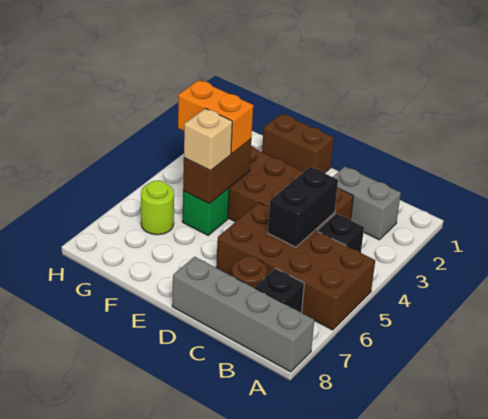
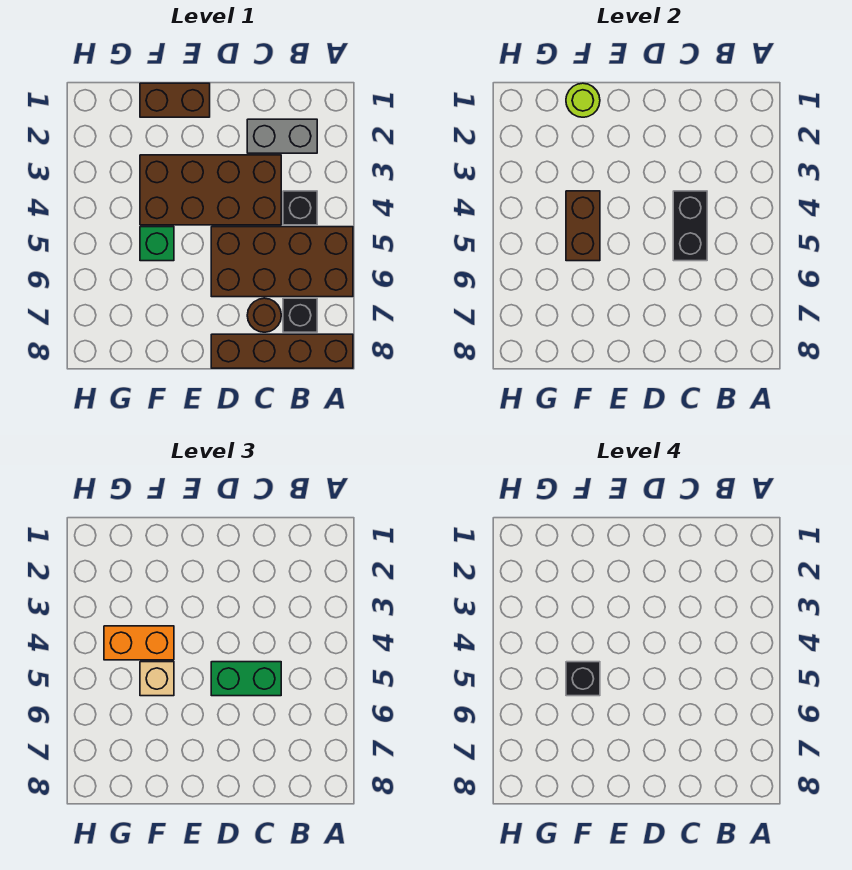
grey 1x4 brick [172,257,314,372] -> brown 1x4 brick [211,334,353,368]
none -> green 1x2 brick [211,662,281,696]
none -> black 1x1 brick [566,662,600,696]
lime 1x1 round brick [141,180,174,235] -> lime 1x1 round brick moved to [566,83,600,117]

